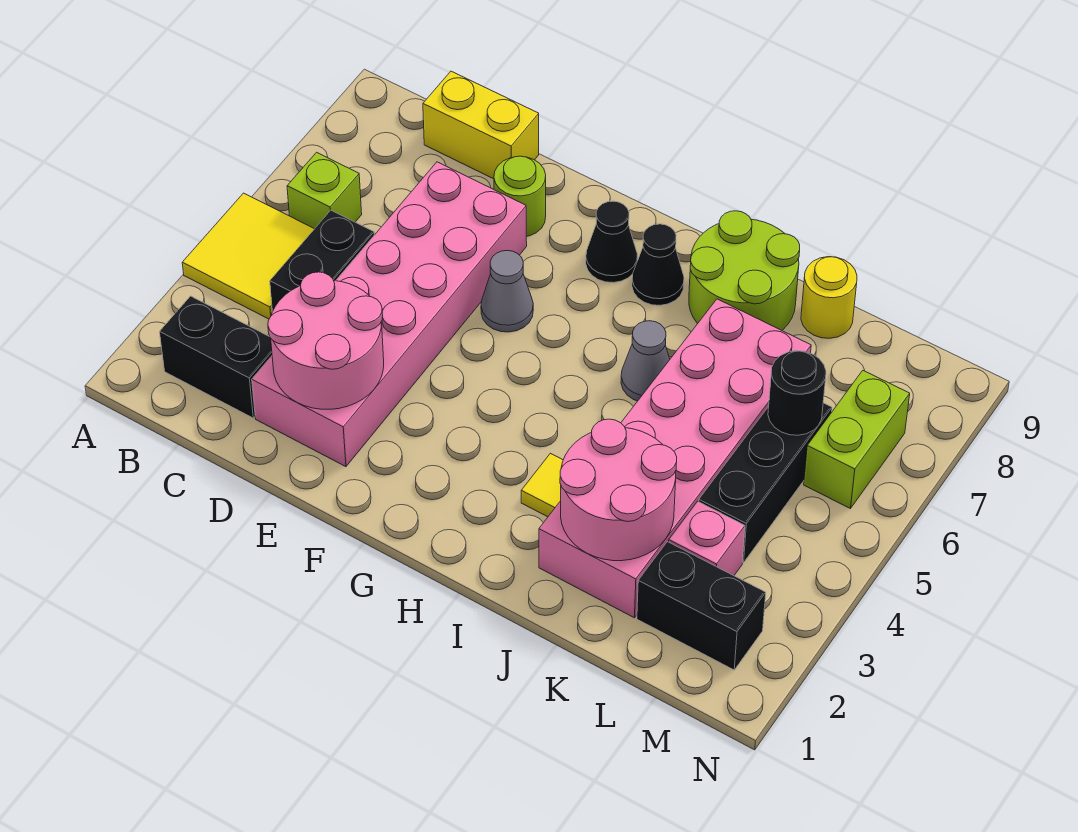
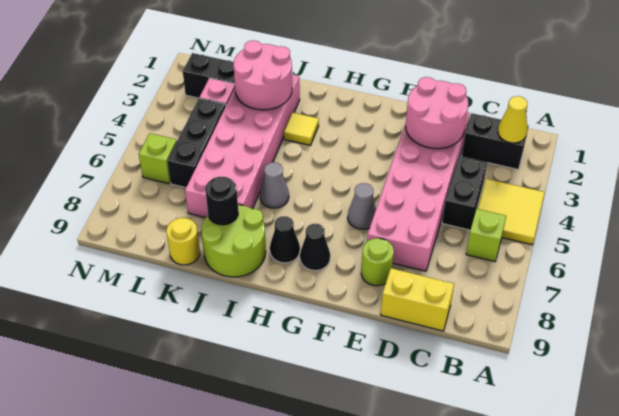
none -> yellow 1x1 cone [498,96,527,143]
black 1x1 round brick [768,351,826,435] -> black 1x1 round brick moved to [205,177,238,225]
lime 1x2 brick [804,371,910,509] -> lime 1x1 brick [139,133,177,184]

